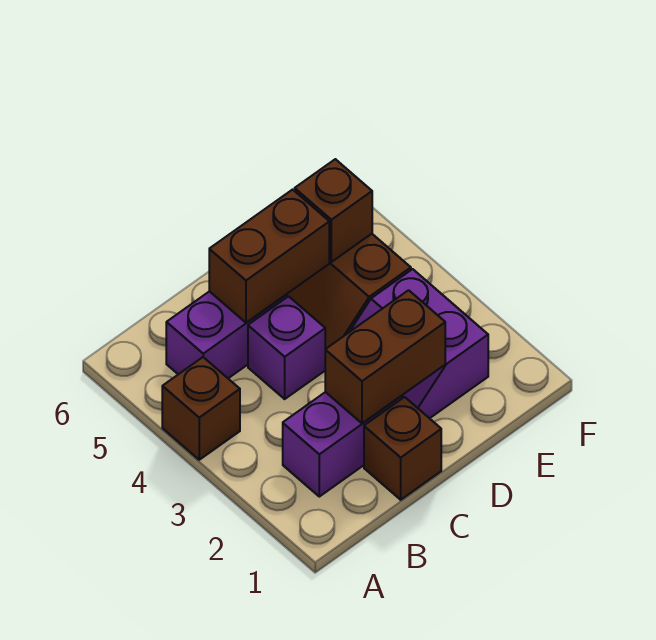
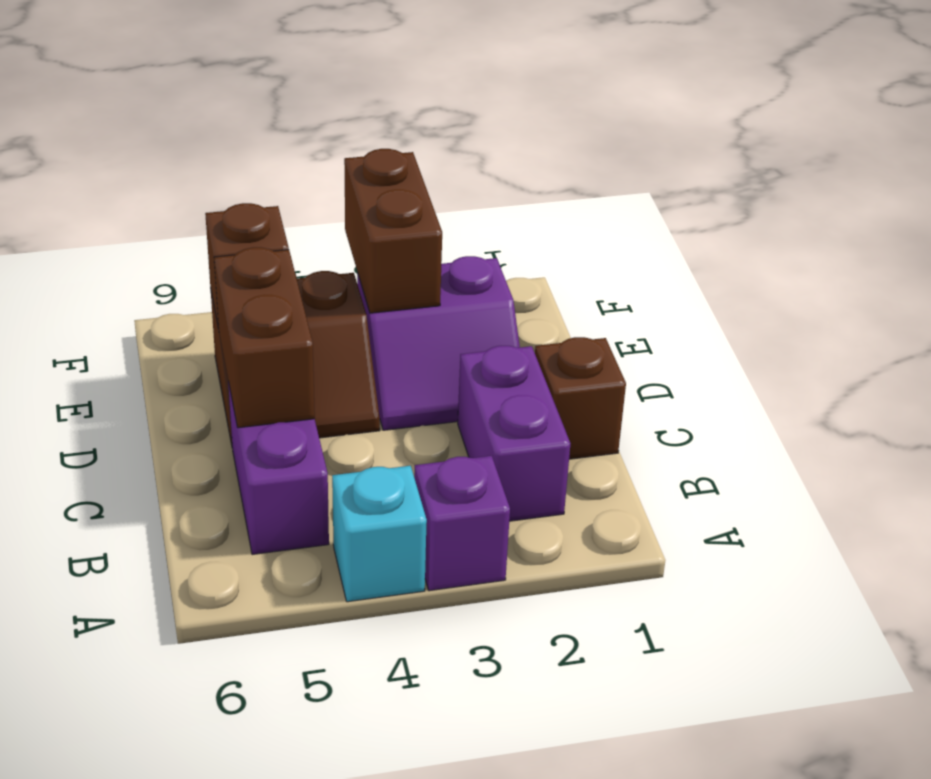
brown 1x1 brick [162,357,240,460] -> cyan 1x1 brick [332,466,427,602]
brown 1x2 brick [325,290,445,423] -> brown 1x2 brick moved to [344,149,442,313]
purple 1x1 brick [248,296,325,399] -> purple 1x1 brick moved to [414,456,510,591]

